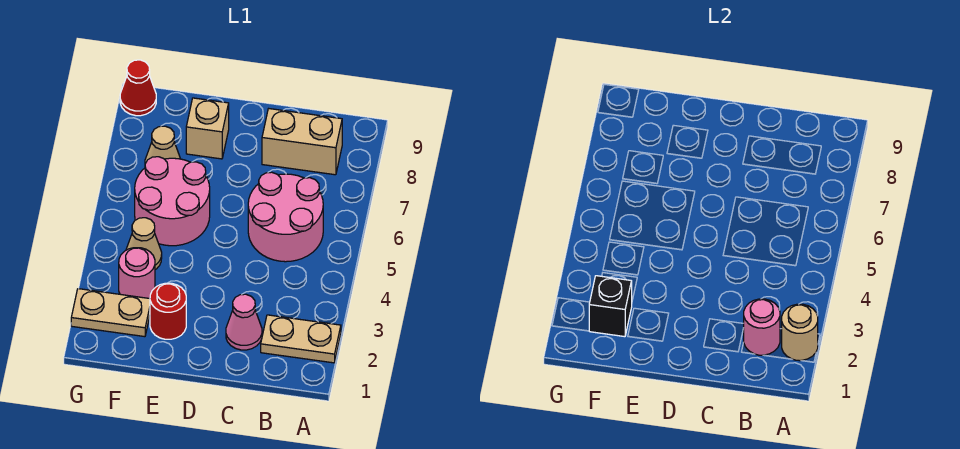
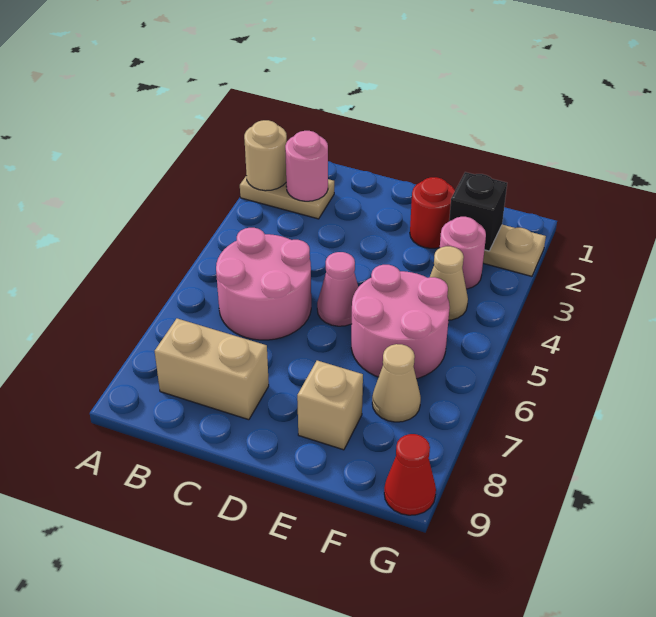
pink 1x1 cone [226,294,262,350] -> pink 1x1 cone moved to [317,252,358,326]

